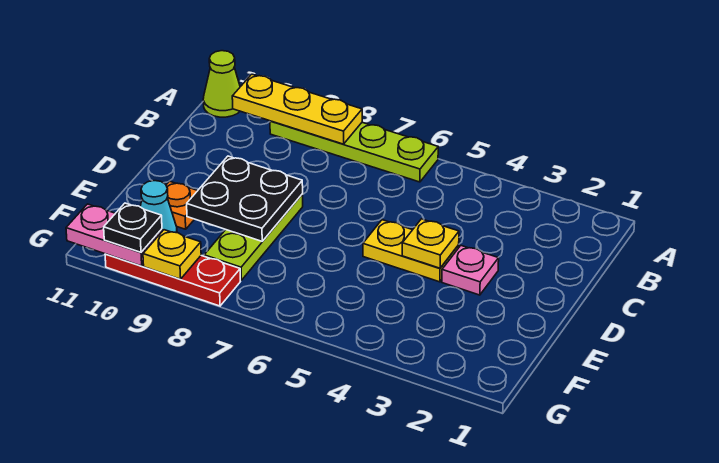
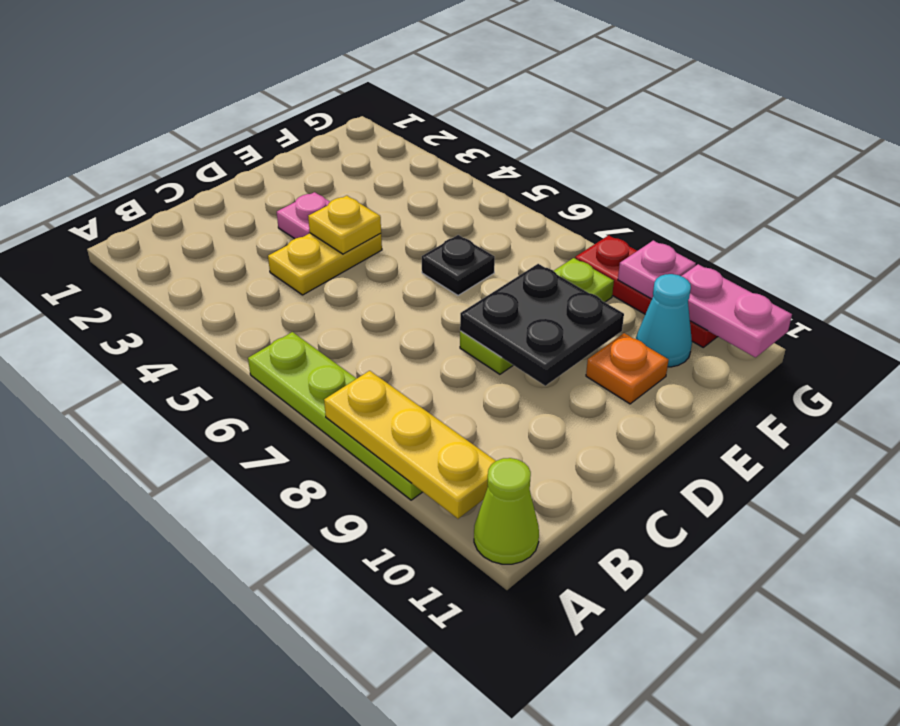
yellow 1x2 plate [363,220,459,282] -> yellow 1x2 plate turned to [268,233,382,295]
yellow 1x1 plate [143,230,201,279] -> pink 1x1 plate [618,240,696,299]
black 1x1 plate [104,203,162,252] -> black 1x1 plate moved to [422,235,495,295]

